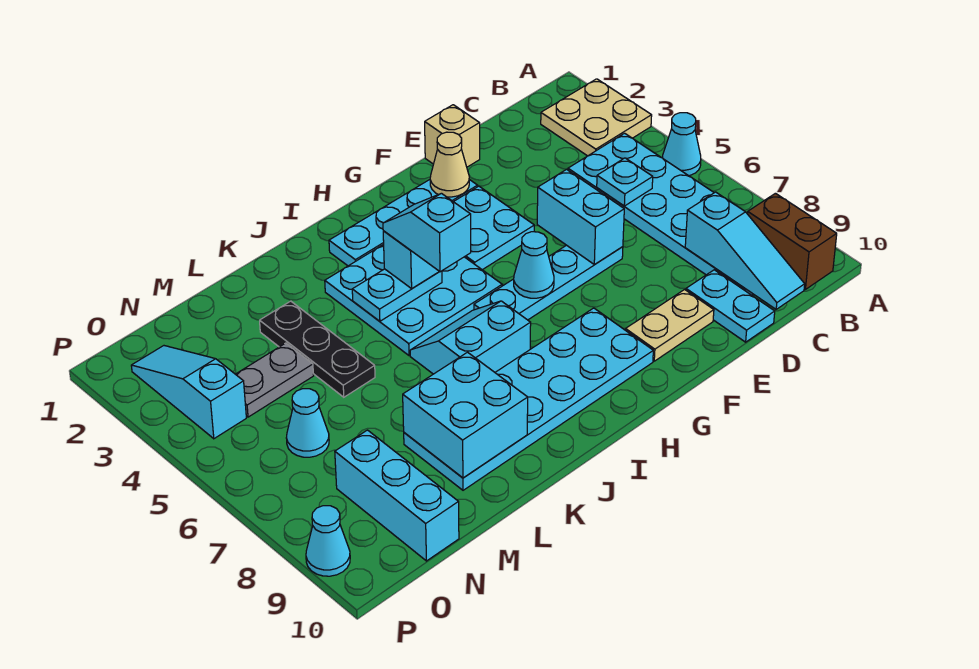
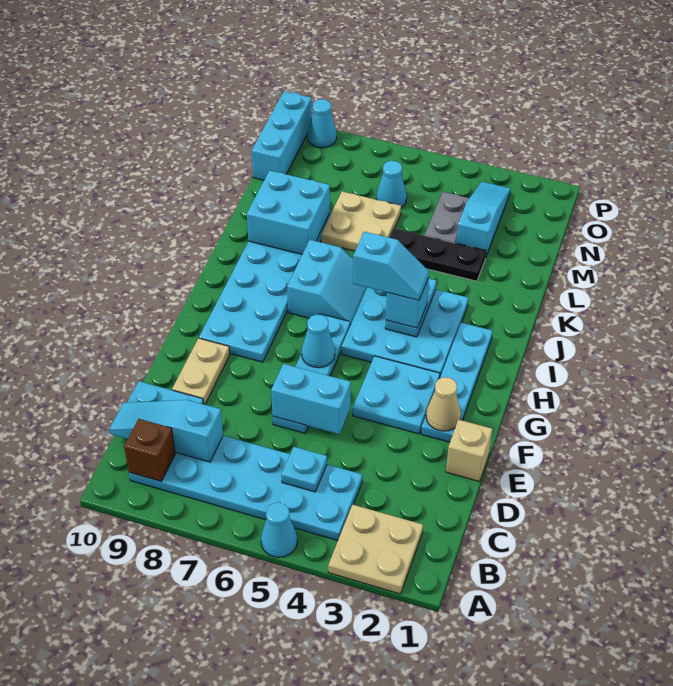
brown 1x2 brick [748,193,837,289] -> brown 1x1 brick [124,419,175,481]
none -> tan 2x2 plate [321,192,401,251]
cyan 1x3 brick [335,430,459,561] -> cyan 1x3 brick turned to [252,91,312,180]
cyan 1x3 slope [131,346,246,439] -> cyan 1x3 slope turned to [456,182,511,256]

